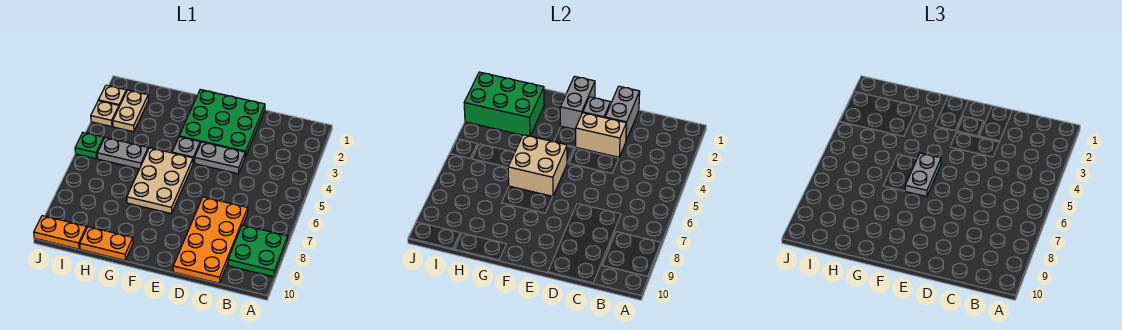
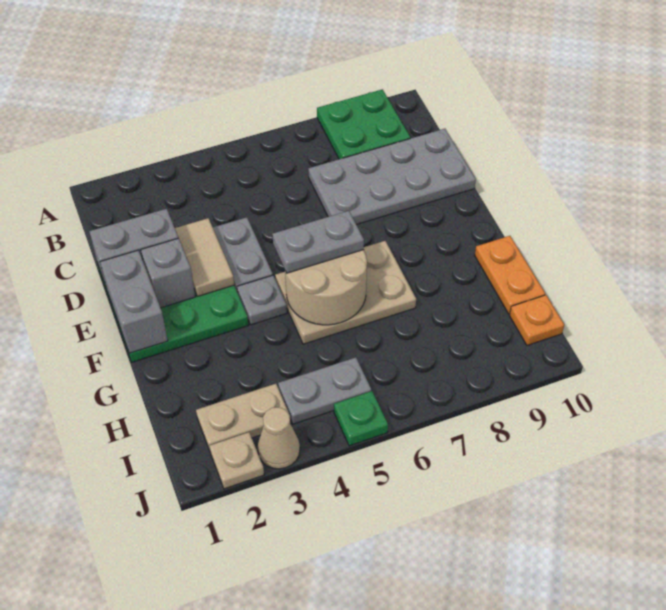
orange 2x4 plate [173,197,248,283] -> grey 2x4 plate [308,129,476,225]
tan 1x2 brick [576,113,626,157] -> tan 1x2 tile [175,218,234,296]
grey 1x2 brick [560,76,595,130] -> grey 1x2 brick turned to [100,250,168,353]
tan 2x2 brick [508,135,567,197] -> tan 2x2 round brick [285,250,367,325]
green 2x3 brick [464,72,544,136] -> none
grey 1x2 plate [97,138,148,169] -> grey 1x2 plate turned to [278,357,371,424]
orange 1x2 plate [34,216,87,249] -> orange 1x1 plate [510,295,564,345]
tan 1x1 plate [91,101,119,127] -> tan 1x1 cone [258,407,300,469]

